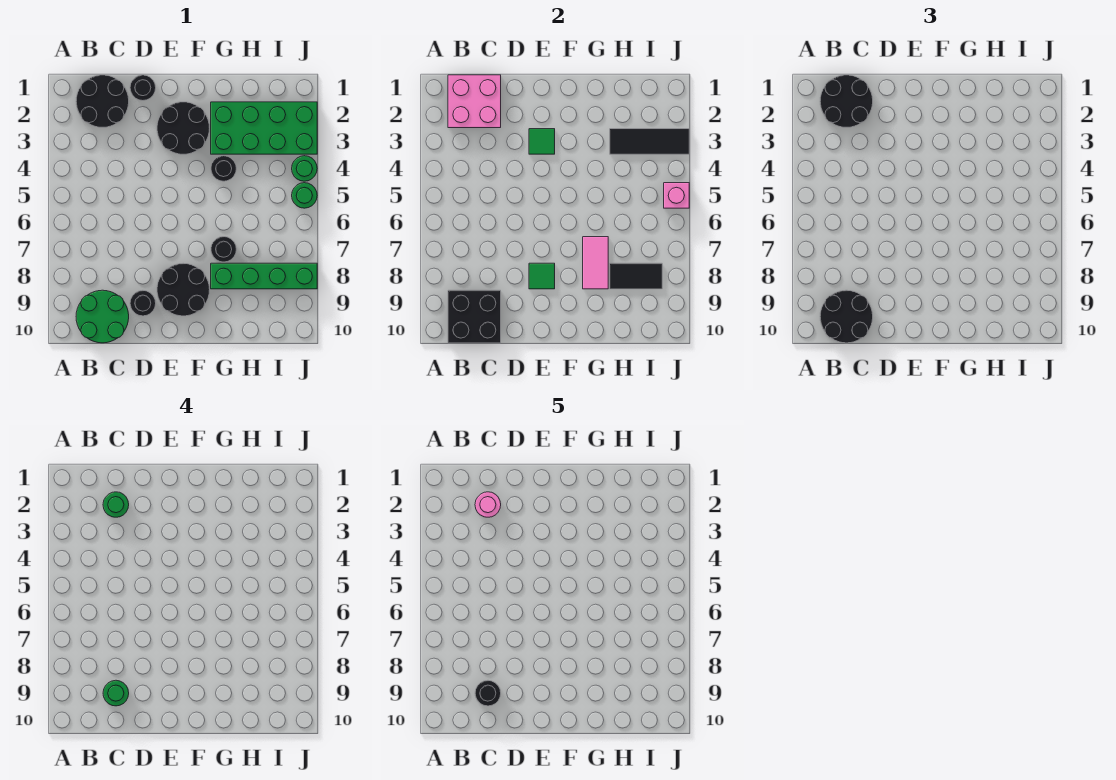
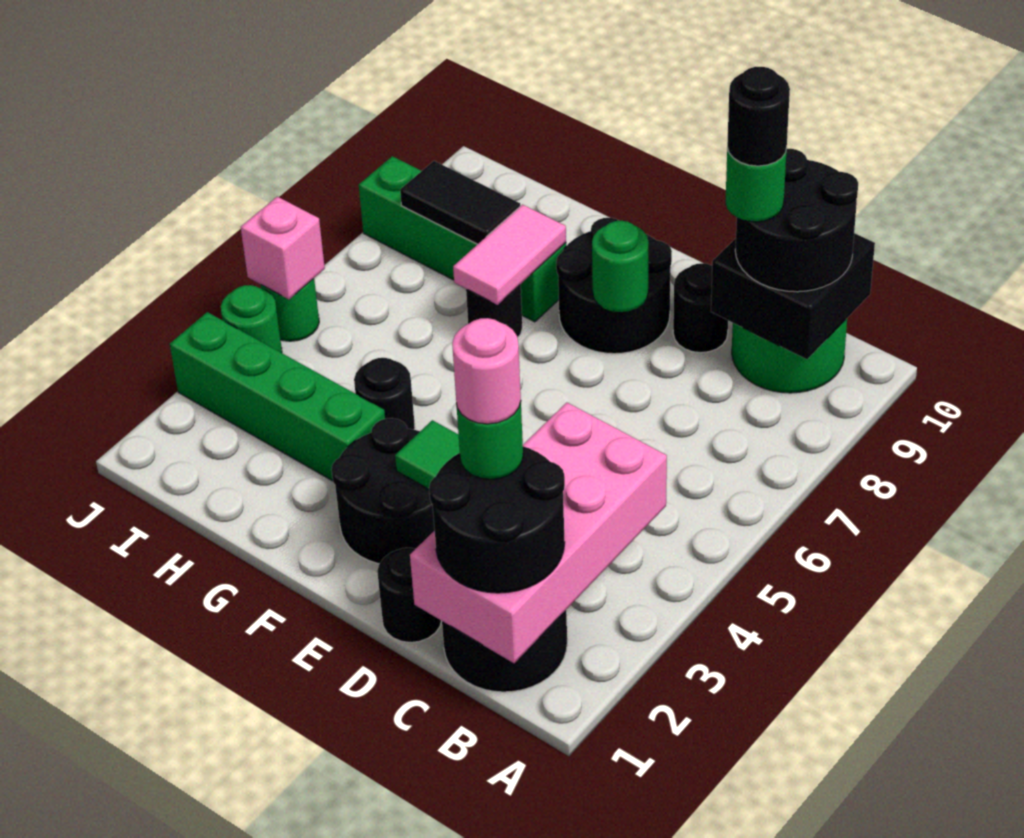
pink 2x2 brick [448,75,501,128] -> pink 2x4 brick [410,402,667,663]
green 1x1 tile [529,263,555,289] -> green 1x1 round brick [592,221,649,312]
green 2x4 brick [211,102,317,154] -> green 1x4 brick [170,312,385,481]
black 1x3 tile [610,129,689,154] -> none

